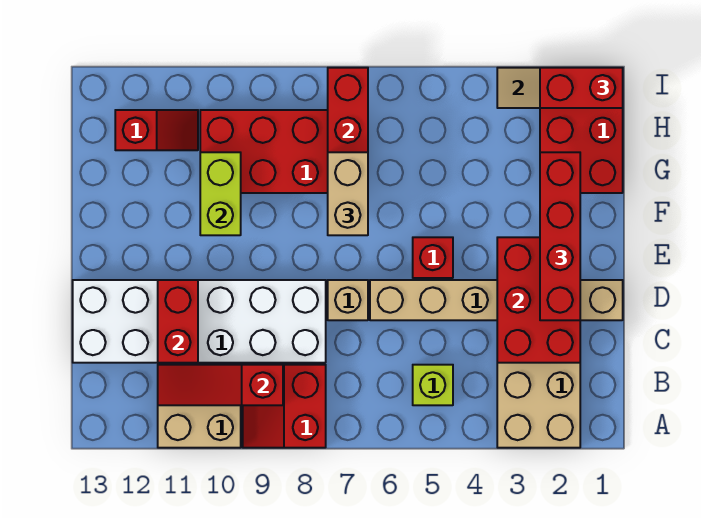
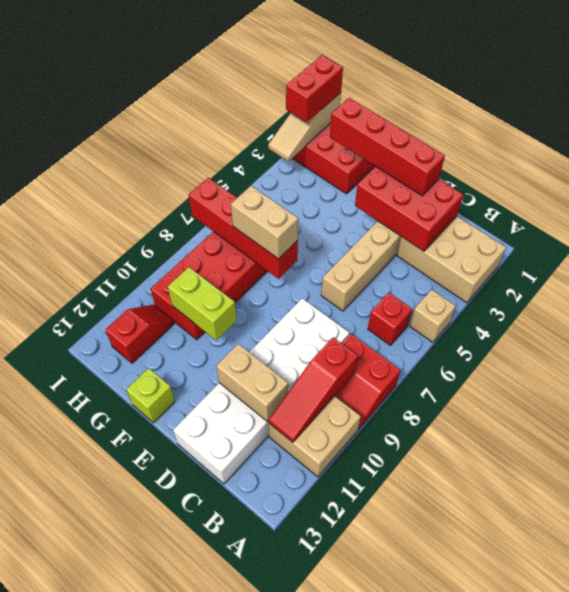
lime 1x1 brick [413,365,453,405] -> lime 1x1 brick moved to [126,368,175,423]
red 1x2 brick [158,280,198,363] -> tan 1x2 brick [216,344,288,421]
tan 1x1 brick [328,280,368,320] -> tan 1x1 brick moved to [410,290,456,342]
red 1x1 brick [413,237,453,278] -> red 1x1 brick moved to [368,292,412,345]

